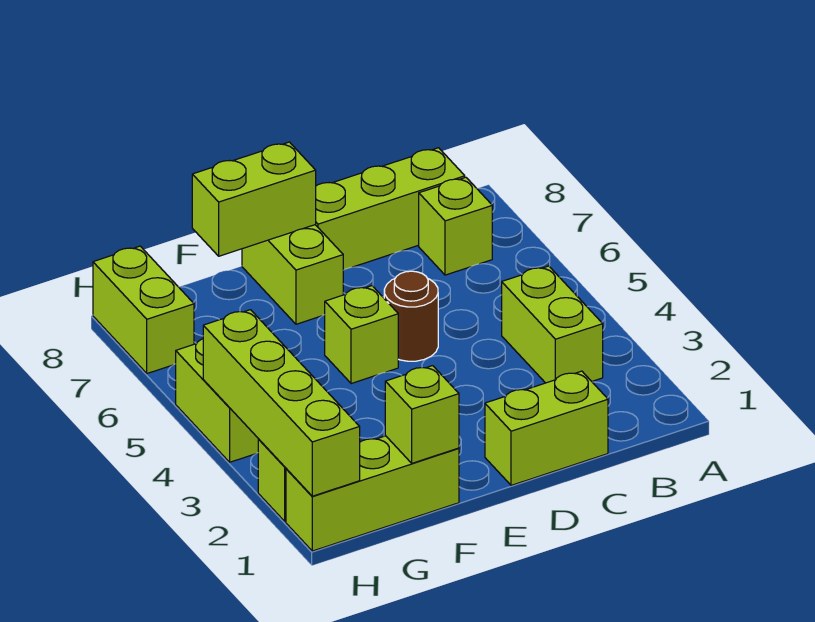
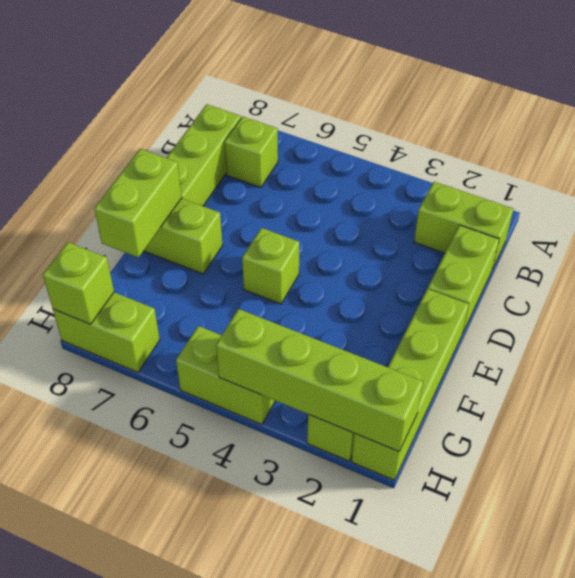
lime 1x2 brick [502,266,603,383] -> lime 1x2 brick moved to [414,182,513,269]
brown 1x1 round brick [384,271,438,361] -> none
lime 1x3 brick [286,436,459,551] -> lime 1x4 brick [352,289,469,480]
lime 1x1 brick [385,366,459,463] -> lime 1x1 brick moved to [43,242,114,324]

